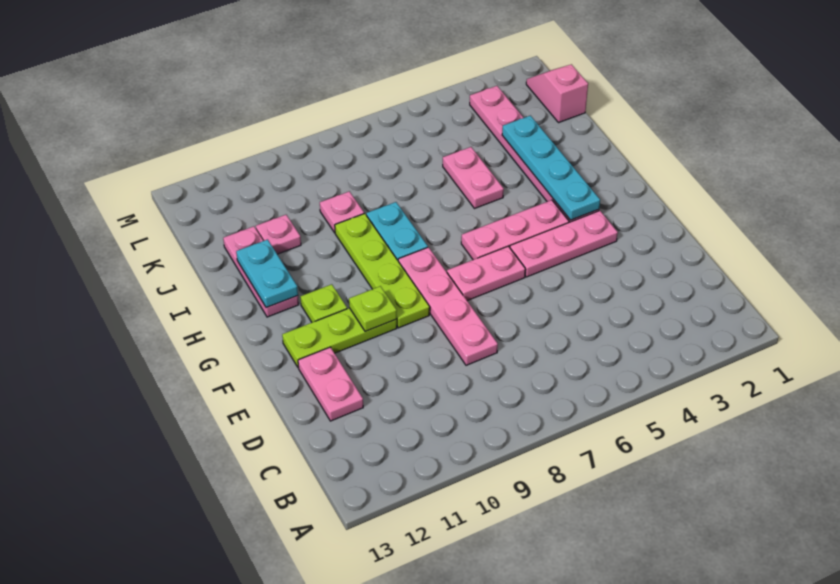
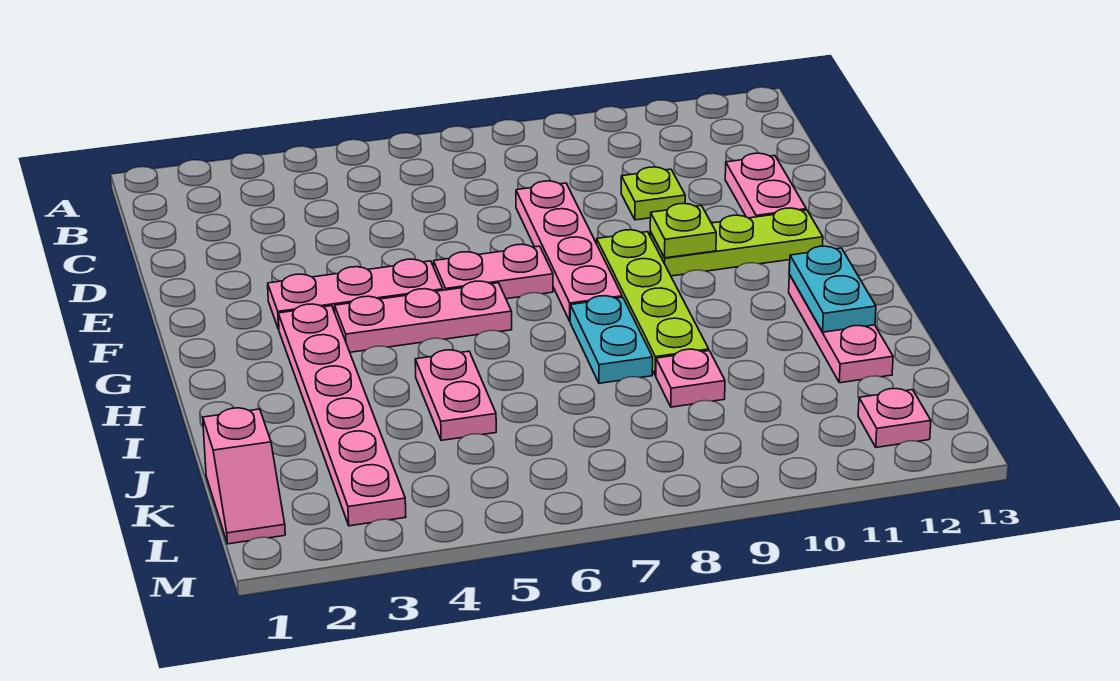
cyan 1x4 plate [502,116,600,220] -> none
lime 1x1 plate [300,284,347,322] -> lime 1x1 plate moved to [621,167,685,220]
pink 1x1 plate [256,215,301,254] -> pink 1x1 plate moved to [858,389,931,447]

